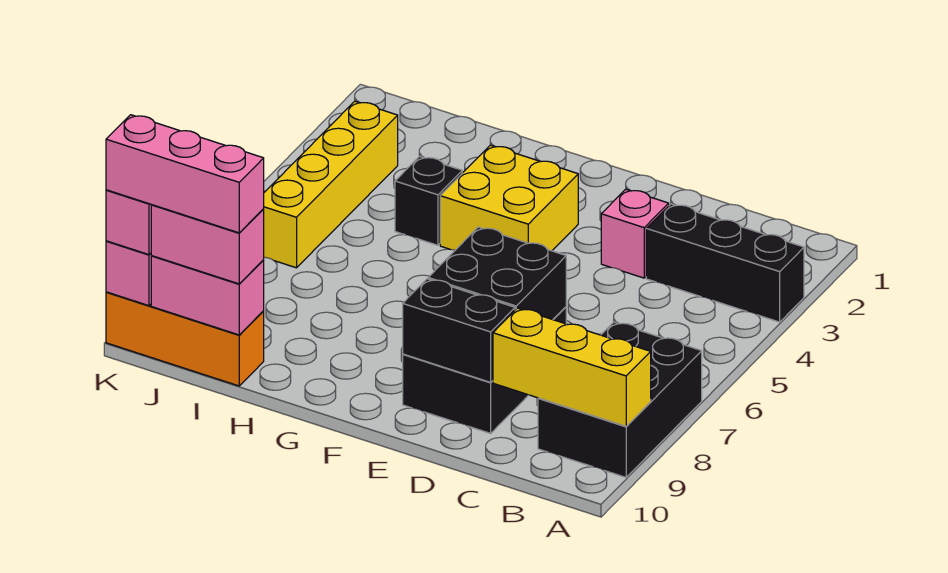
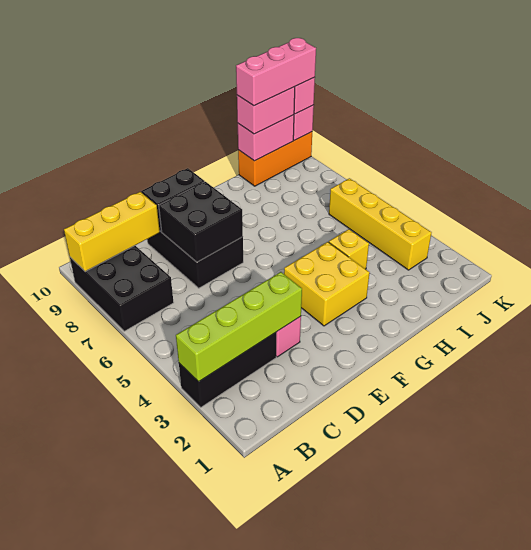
none -> lime 1x4 brick [176,272,302,382]
black 1x1 brick [395,156,462,245] -> yellow 1x1 brick [329,229,369,269]

